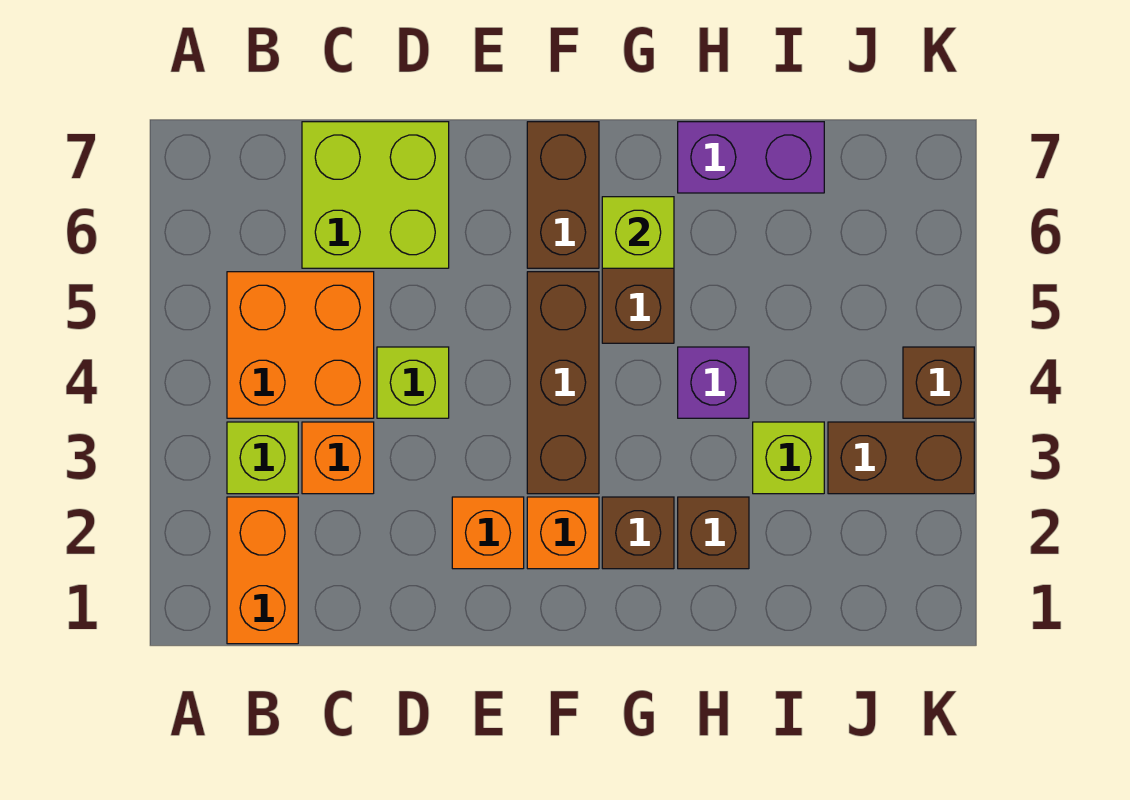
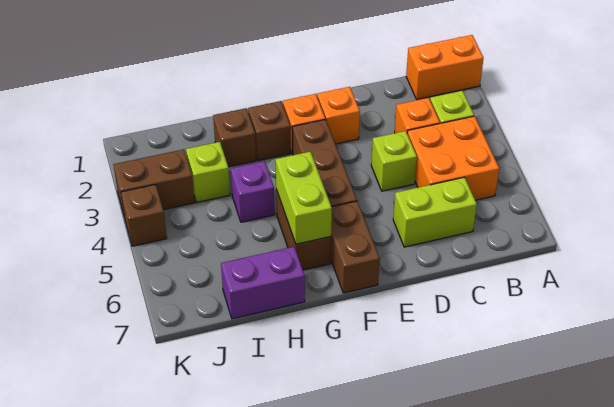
orange 1x2 brick [227,497,298,644] -> orange 1x2 brick turned to [406,35,484,99]
lime 2x2 brick [302,122,449,268] -> lime 1x2 brick [393,177,477,247]
lime 1x1 brick [602,197,674,268] -> lime 1x2 brick [275,152,332,244]

